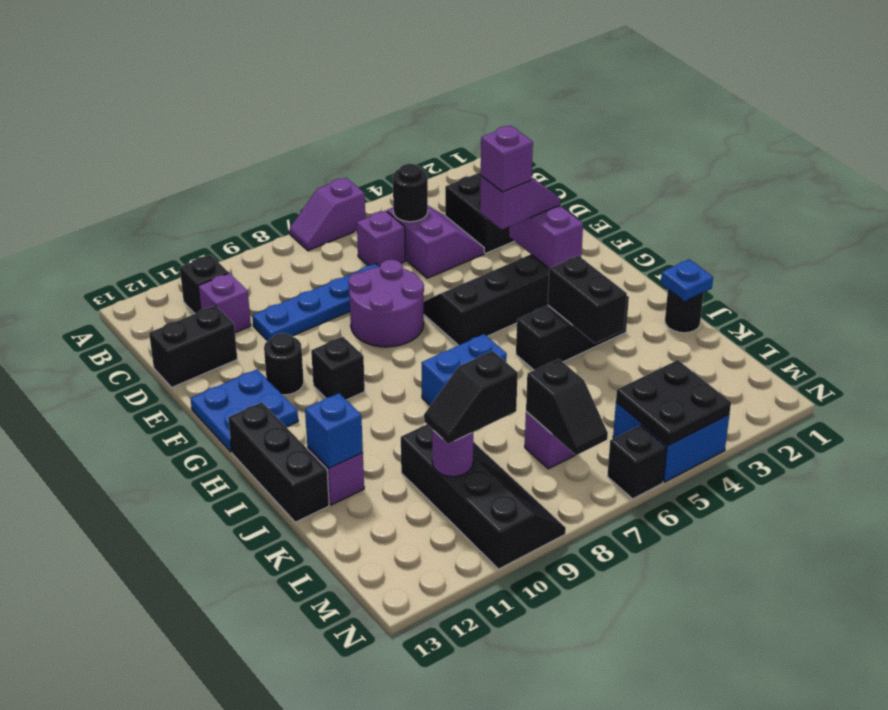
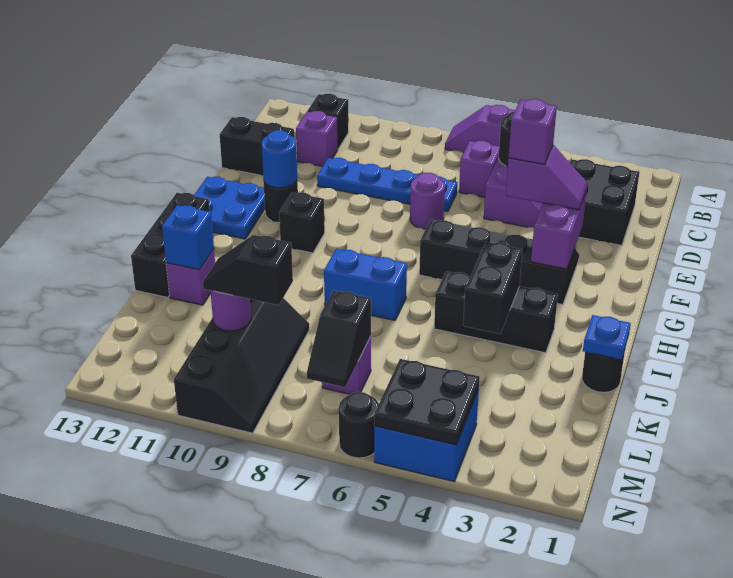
purple 2x2 round brick [348,260,424,347] -> purple 1x1 round brick [410,173,445,229]
none -> blue 1x1 round brick [262,130,297,188]
black 1x1 brick [607,425,667,499] -> black 1x1 round brick [339,392,379,458]

